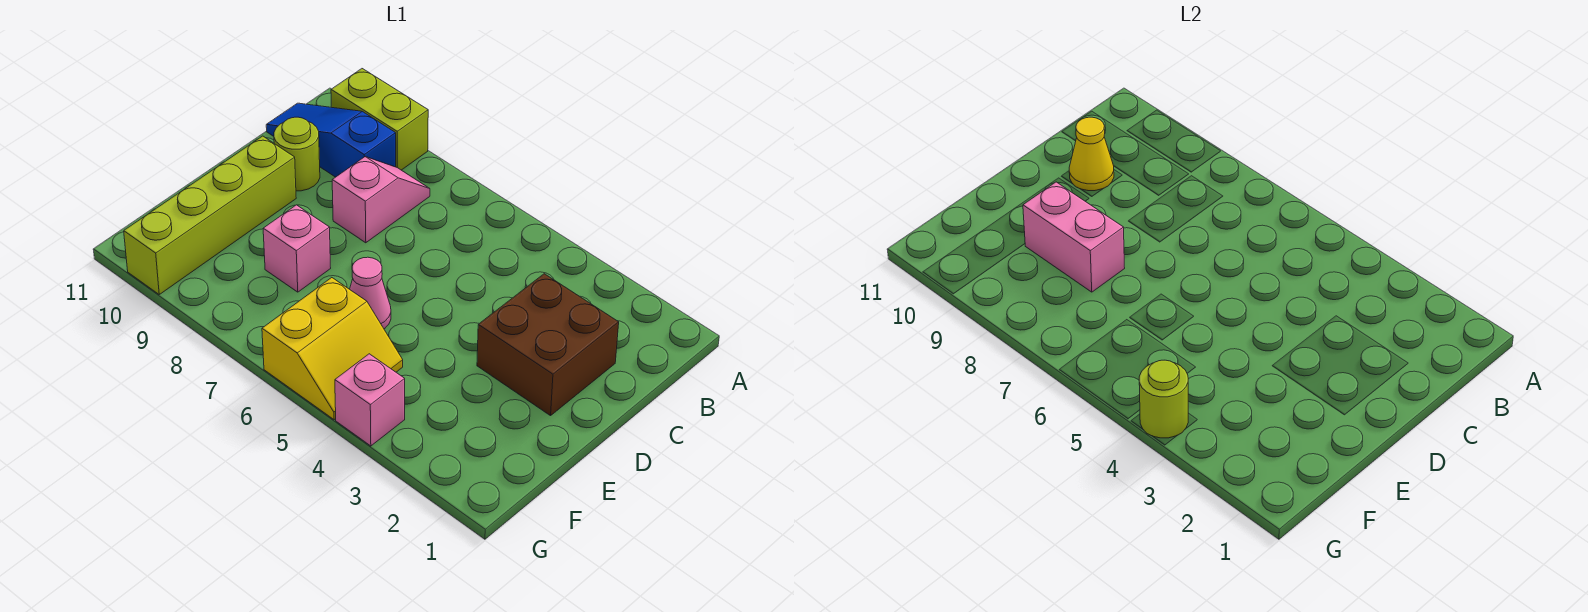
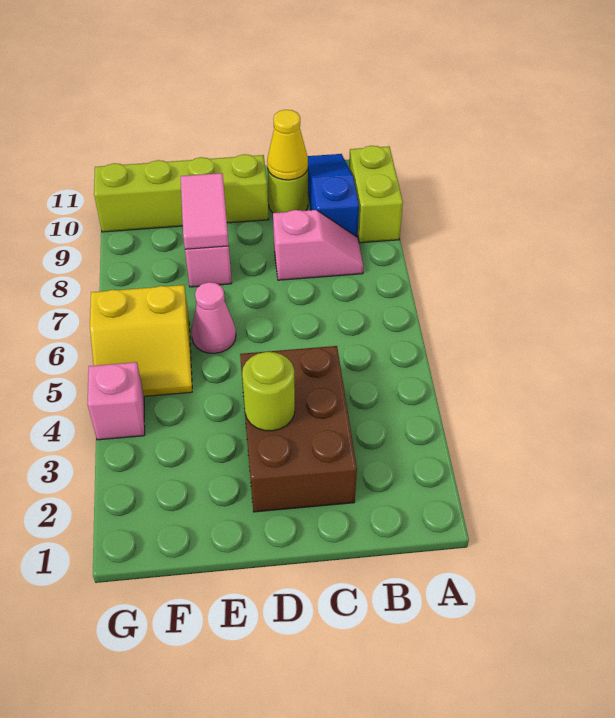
brown 2x2 brick [477,274,619,416] -> brown 2x3 brick [240,346,357,512]
pink 1x2 brick [1023,182,1125,292] -> pink 1x2 tile [181,173,229,249]
lime 1x1 round brick [1139,360,1188,438] -> lime 1x1 round brick moved to [242,352,295,431]

